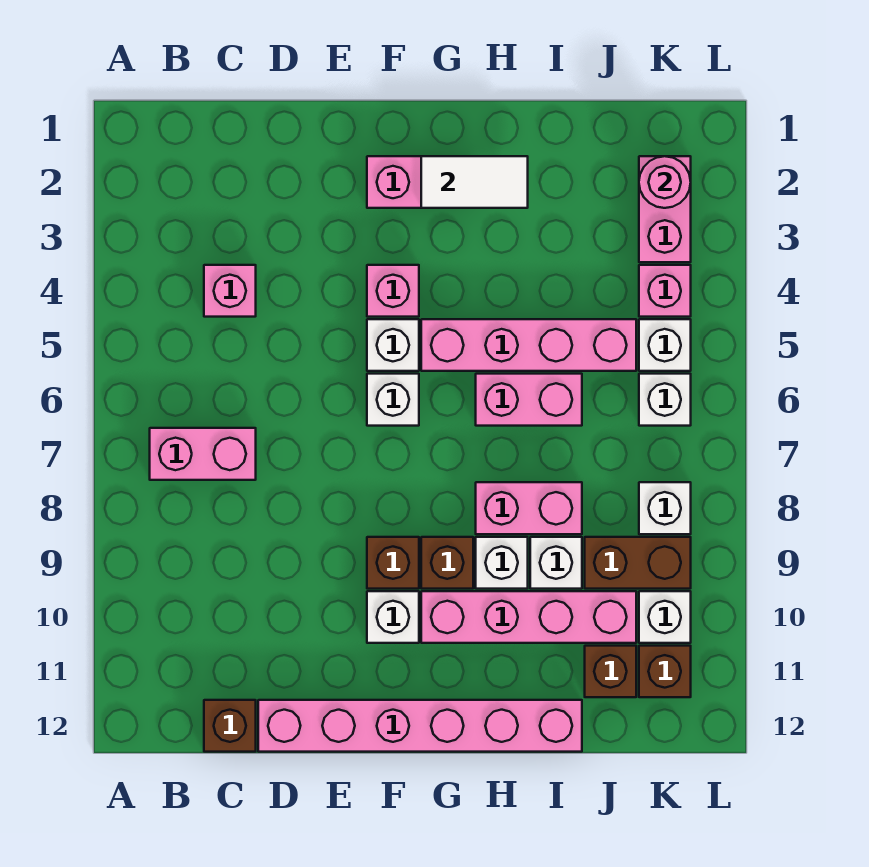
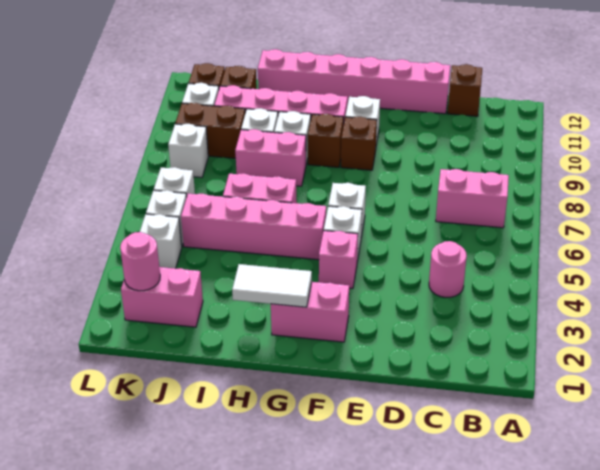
pink 1x1 brick [204,265,256,317] -> pink 1x1 round brick [429,241,467,297]
pink 1x2 brick [639,156,691,262] -> pink 1x2 brick turned to [121,267,203,327]
pink 1x1 brick [639,265,691,317] -> white 1x1 brick [140,214,182,269]

